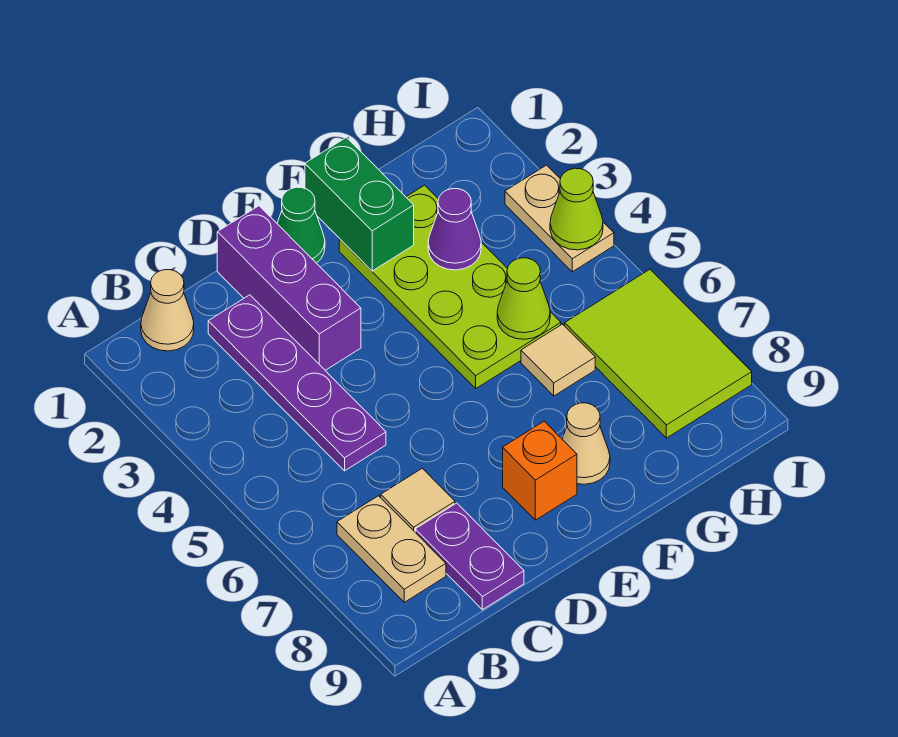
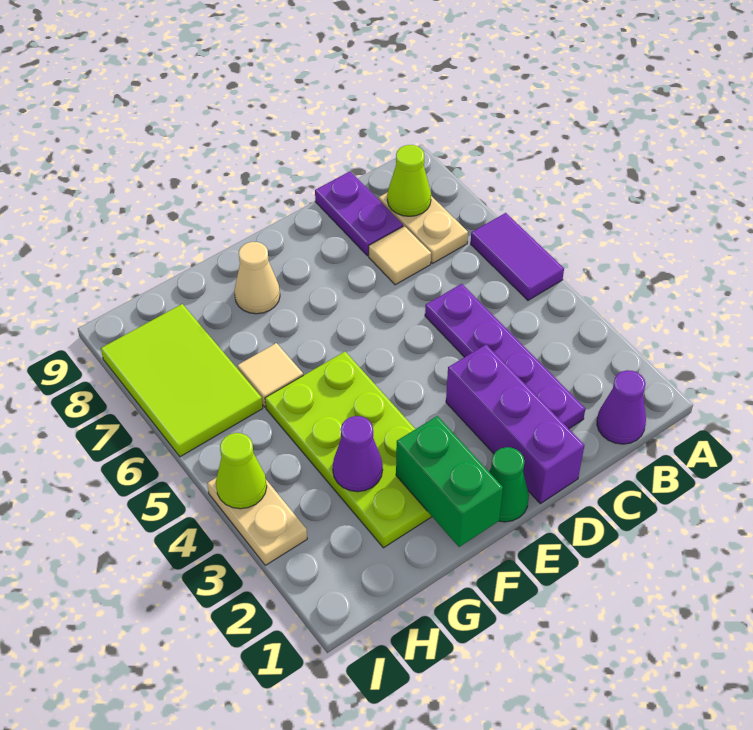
none -> purple 1x2 tile [471,213,564,300]
tan 1x1 cone [141,270,194,351] -> purple 1x1 cone [597,370,646,444]
orange 1x1 brick [503,421,577,520] -> none
lime 1x1 cone [497,258,550,339] -> lime 1x1 cone moved to [387,145,431,216]

